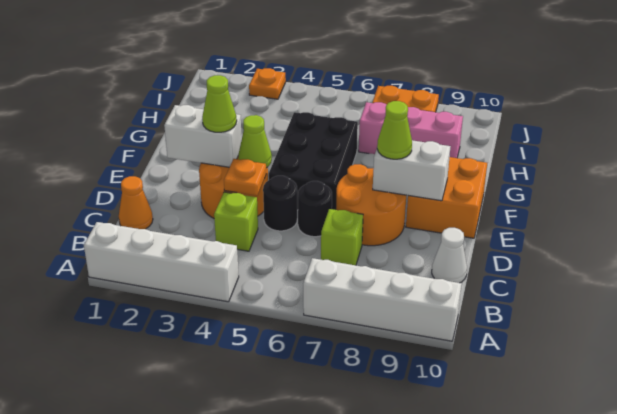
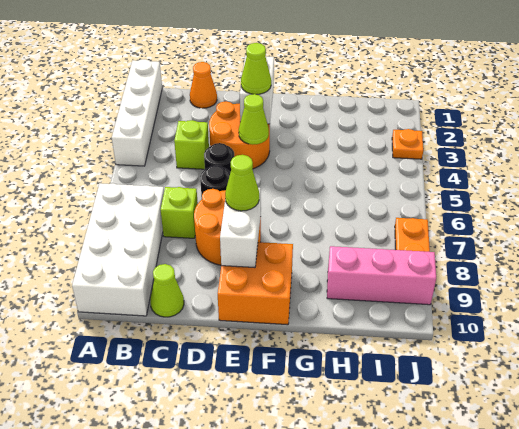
white 1x4 brick [303,258,462,341] -> white 2x4 brick [72,183,164,316]
white 1x1 cone [432,228,467,283] -> lime 1x1 cone [150,264,184,317]
orange 1x1 plate [224,159,266,196] -> none
black 2x3 brick [269,112,358,210] -> none
pink 1x3 brick [359,102,463,158] -> pink 1x3 brick turned to [327,246,436,305]

